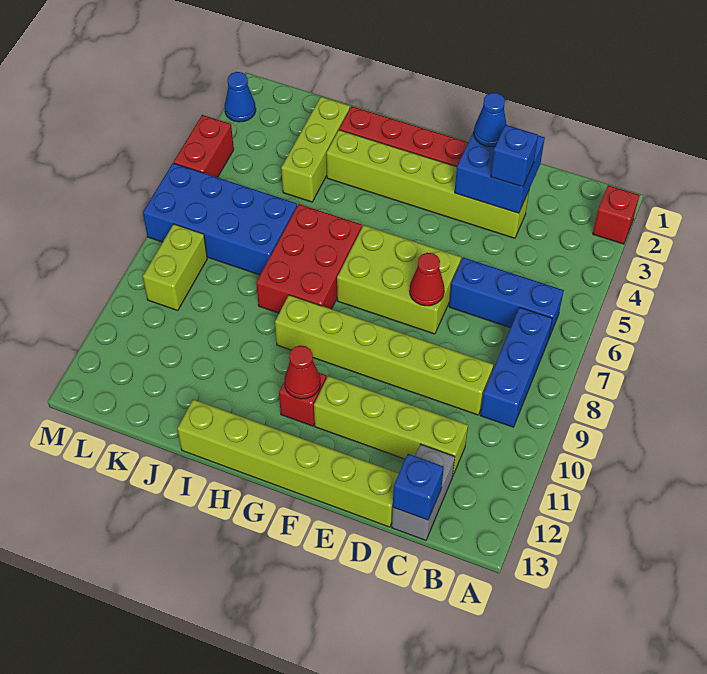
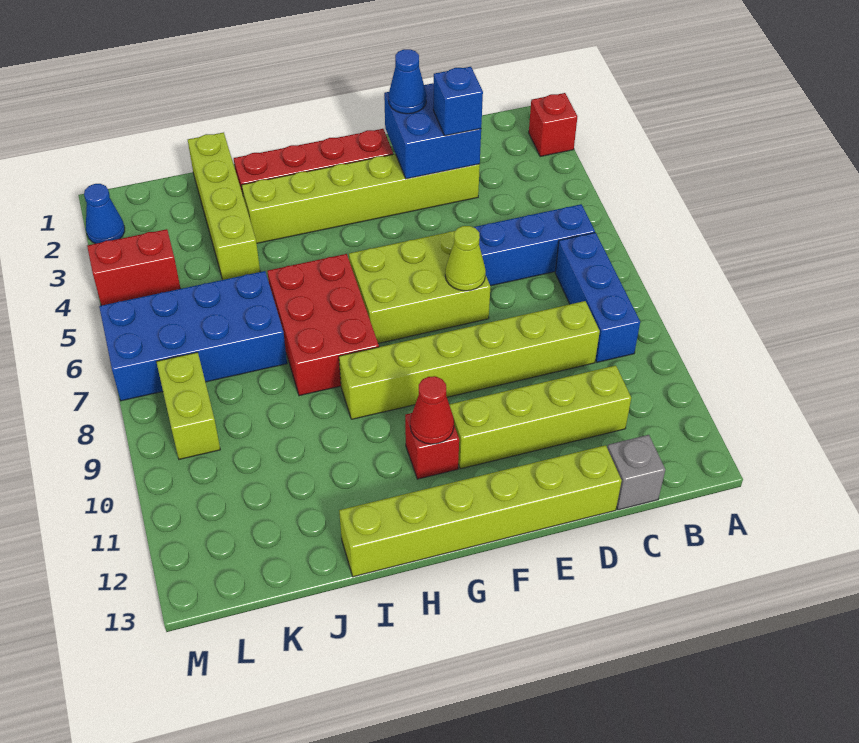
grey 1x2 brick [392,444,455,540] -> grey 1x1 brick [607,435,665,510]
blue 1x1 brick [393,454,444,520] -> none
red 1x1 cone [410,253,444,306] -> lime 1x1 cone [445,226,486,291]
lime 1x3 brick [281,97,350,202] -> lime 1x4 brick [188,132,260,280]
red 1x2 brick [174,115,234,177] -> red 1x2 brick turned to [87,229,181,305]

